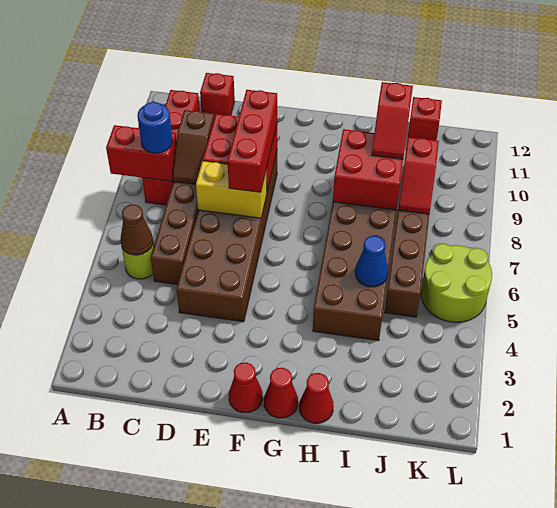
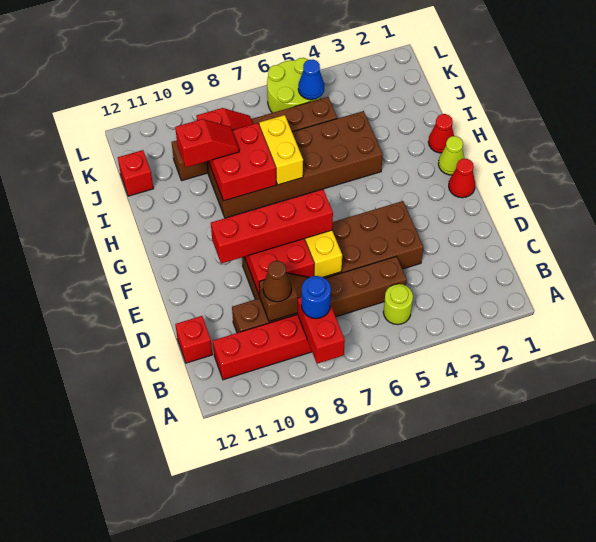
brown 1x1 cone [120,204,153,255] -> brown 1x1 cone moved to [263,261,292,302]
red 1x3 brick [228,90,277,192] -> red 1x4 brick [211,189,333,264]
red 1x1 cone [264,368,298,418] -> lime 1x1 cone [438,136,465,175]
none -> yellow 1x2 brick [259,115,303,185]
blue 1x1 cone [355,236,388,287] -> blue 1x1 cone moved to [298,60,324,100]

